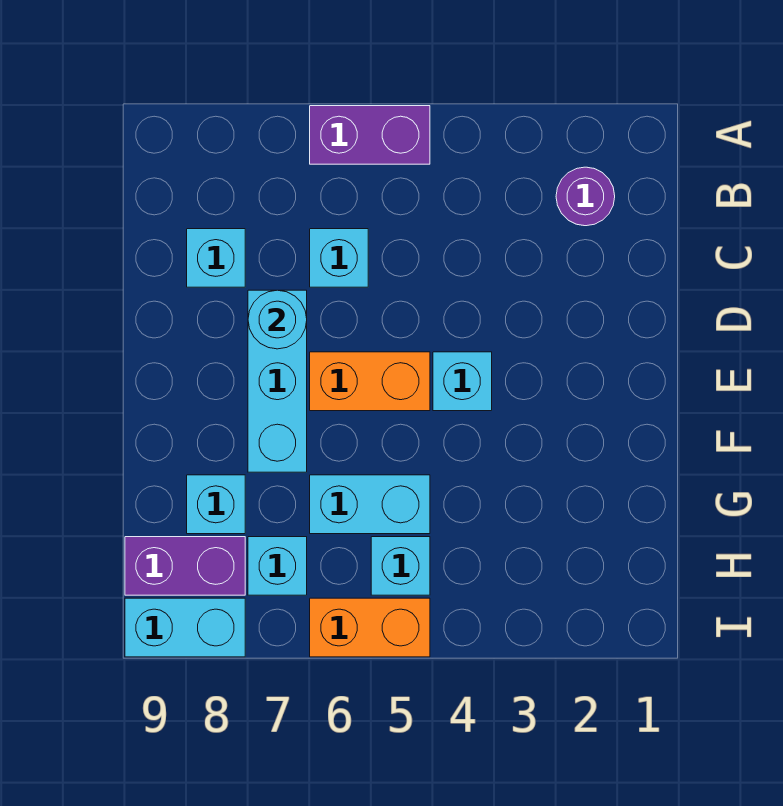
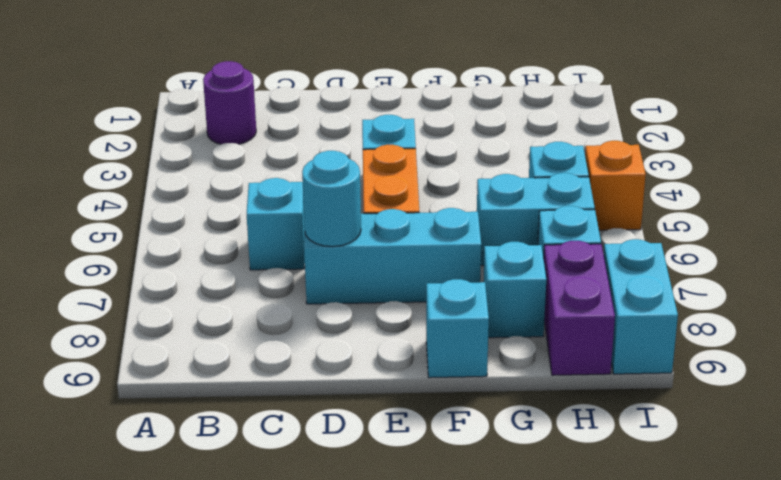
purple 1x2 brick [310,106,430,164] -> none
cyan 1x1 brick [187,229,245,287] -> cyan 1x1 brick moved to [426,279,489,378]
cyan 1x2 brick [310,475,430,534] -> cyan 1x2 brick turned to [477,173,595,266]
orange 1x2 brick [310,598,430,657] -> orange 1x1 brick [585,141,646,230]

